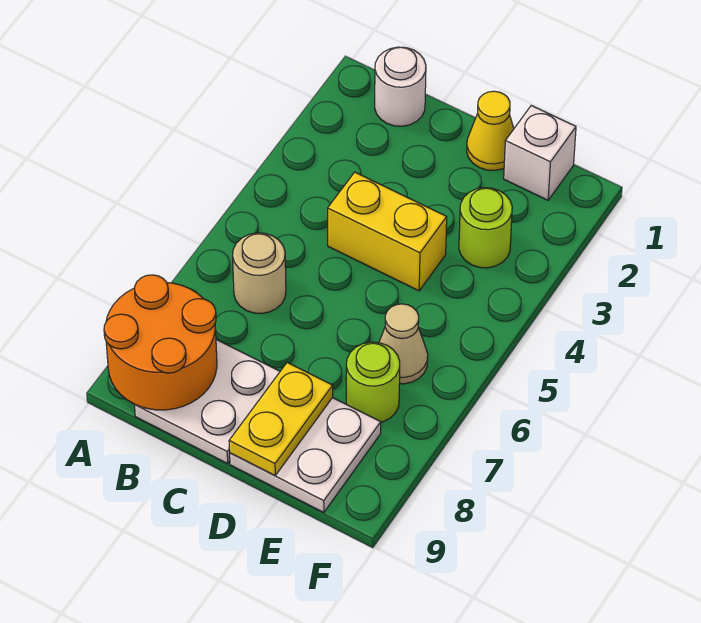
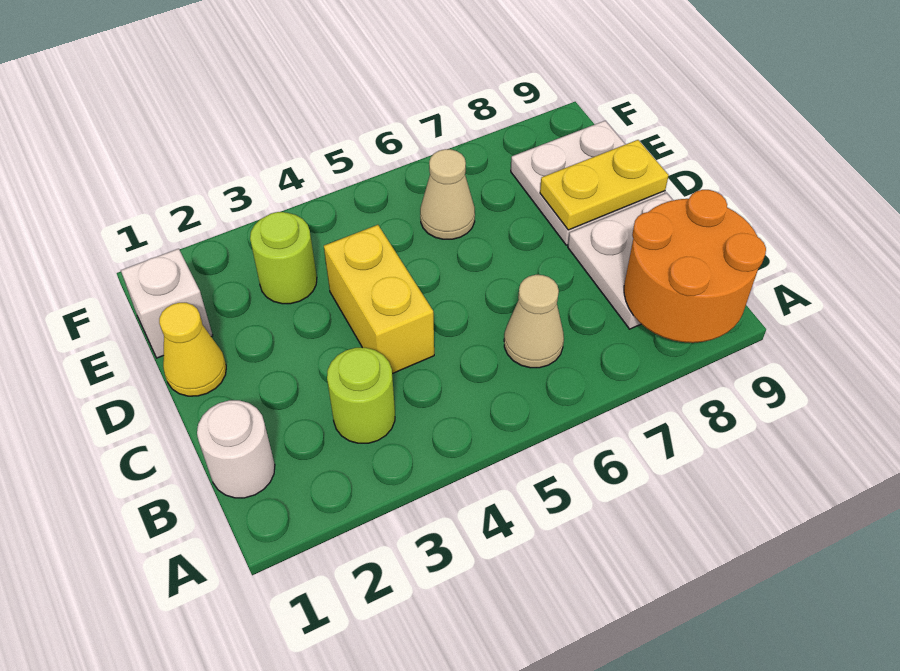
tan 1x1 round brick [233,233,286,314] -> tan 1x1 cone [504,275,564,368]
lime 1x1 round brick [346,342,400,422] -> lime 1x1 round brick moved to [327,348,395,443]

